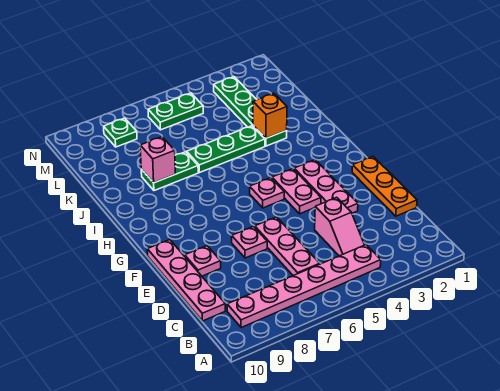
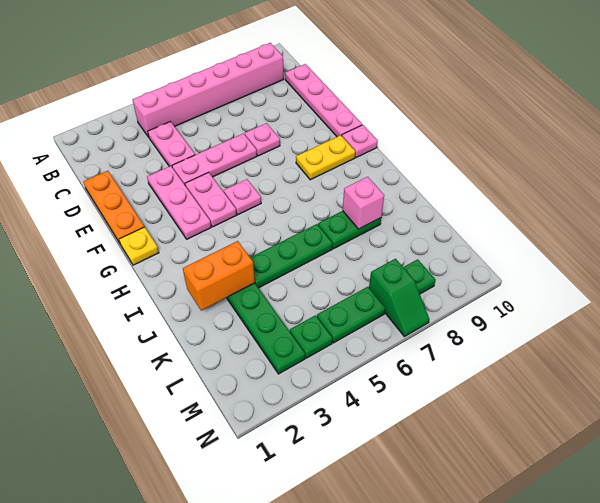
pink 1x6 plate [227,245,381,328] -> pink 1x6 brick [132,43,284,137]
pink 1x2 slope [315,197,364,256] -> pink 1x2 plate [148,122,195,168]
pink 1x3 plate [255,217,320,276] -> pink 1x3 plate turned to [172,134,257,185]
pink 1x1 plate [185,246,221,276] -> pink 1x1 plate moved to [342,125,378,158]
none -> yellow 1x1 plate [119,227,159,265]
none -> yellow 1x2 plate [296,135,355,180]
orange 1x1 brick [253,93,287,138] -> orange 1x2 brick [183,241,255,311]
none -> green 1x1 plate [290,315,332,358]
none -> green 1x2 slope [369,259,429,337]

